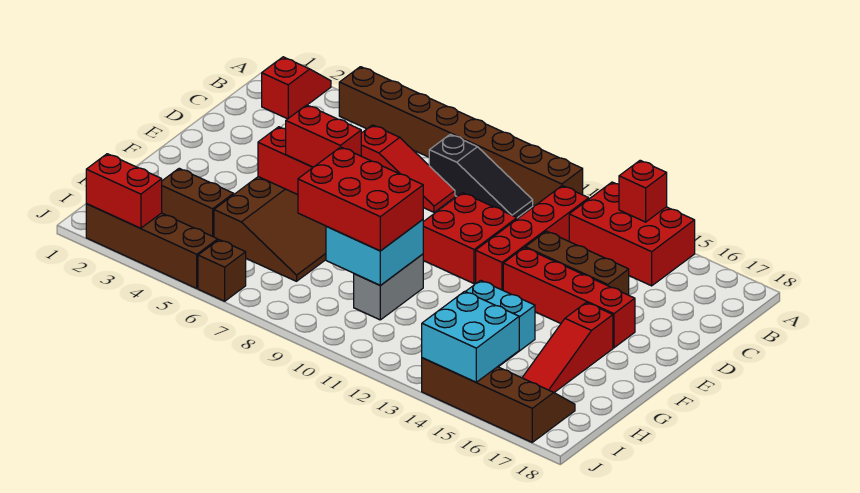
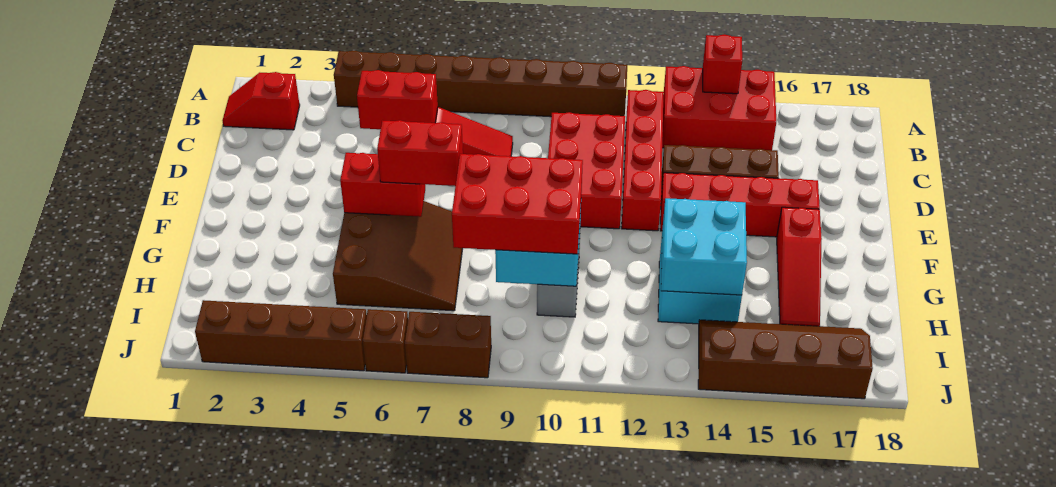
red 1x2 slope [262,57,331,119] -> red 1x2 slope turned to [223,72,300,130]
black 1x3 slope [429,134,533,218] -> none
red 2x2 brick [423,193,517,284] -> red 2x3 brick [548,112,625,229]
brown 1x2 brick [162,168,234,237] -> brown 1x2 brick moved to [405,312,491,378]
cyan 2x2 brick [422,291,519,382] -> cyan 2x2 brick moved to [661,198,747,295]
red 1x2 brick [86,154,162,228] -> red 1x2 brick moved to [357,70,438,129]

